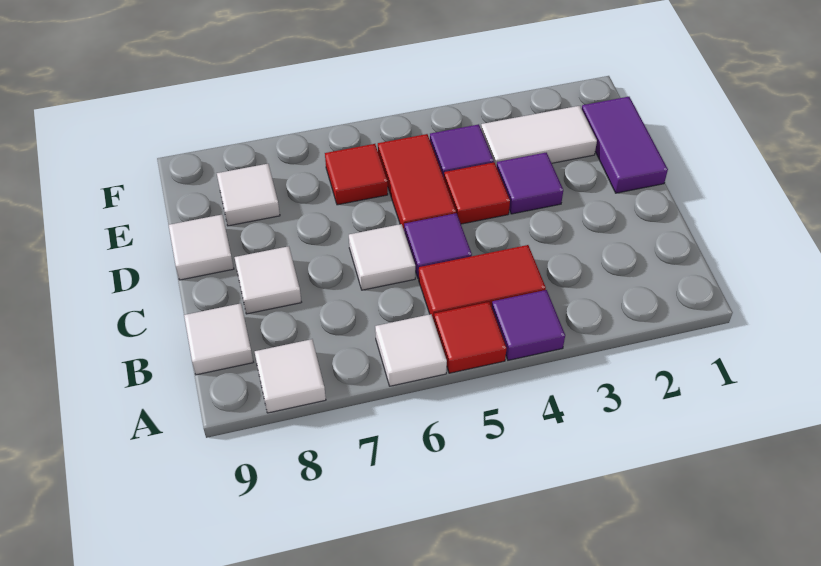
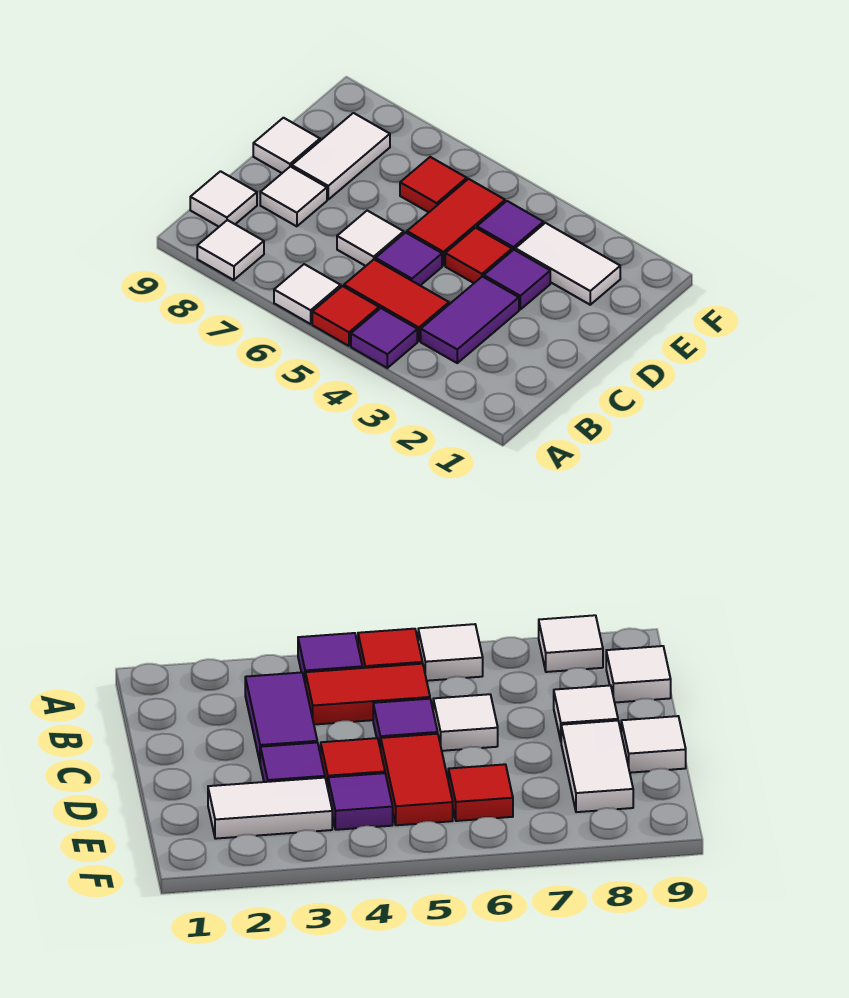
purple 1x2 tile [582,97,668,193] -> purple 1x2 tile moved to [421,276,519,363]
white 1x1 tile [217,164,280,226] -> white 1x2 tile [292,113,390,199]

